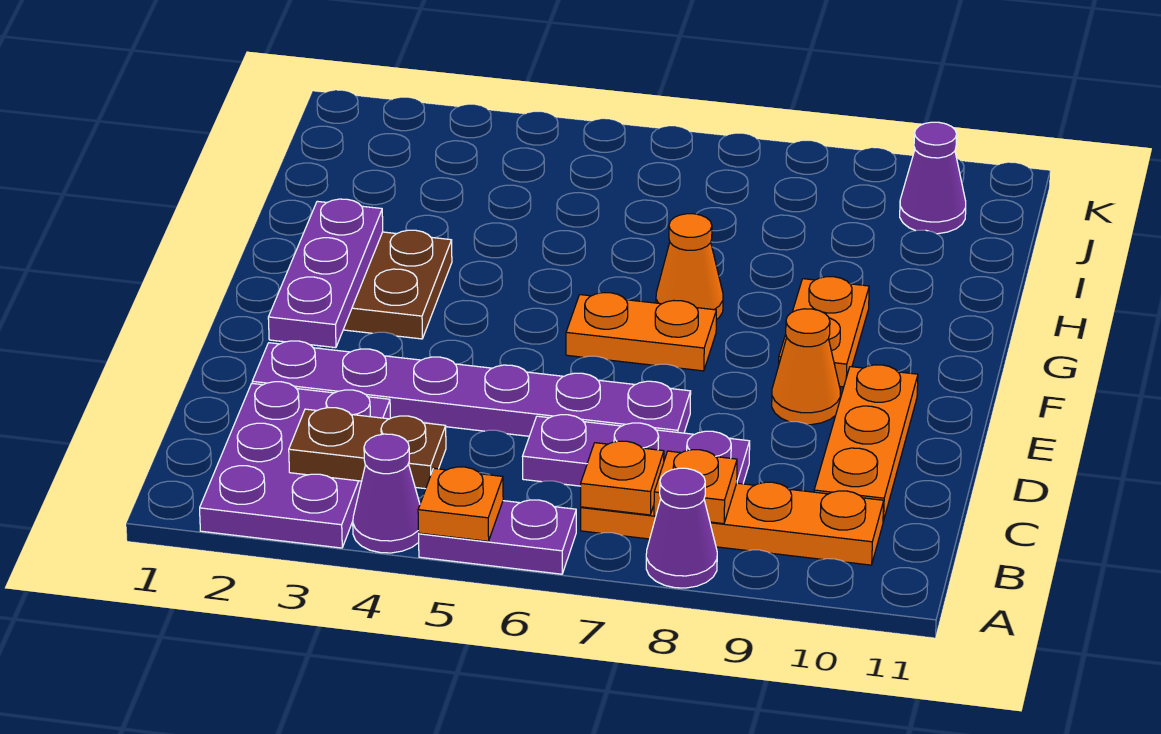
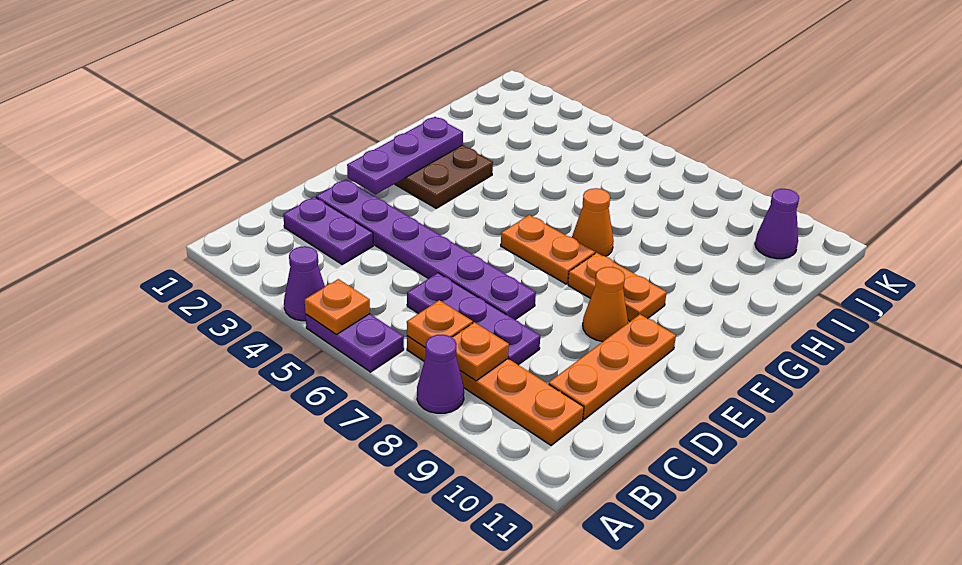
purple 2x3 plate [200,382,390,548] -> purple 1x2 plate [283,197,373,264]
brown 1x2 plate [289,408,446,489] -> none
orange 1x2 plate [779,277,869,387] -> orange 1x2 plate turned to [568,253,667,321]

